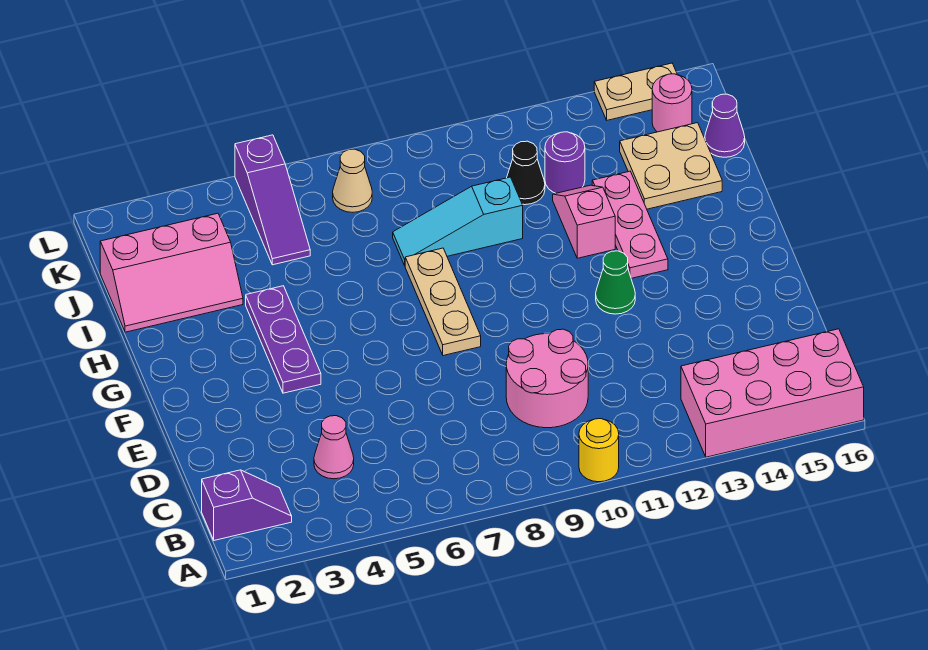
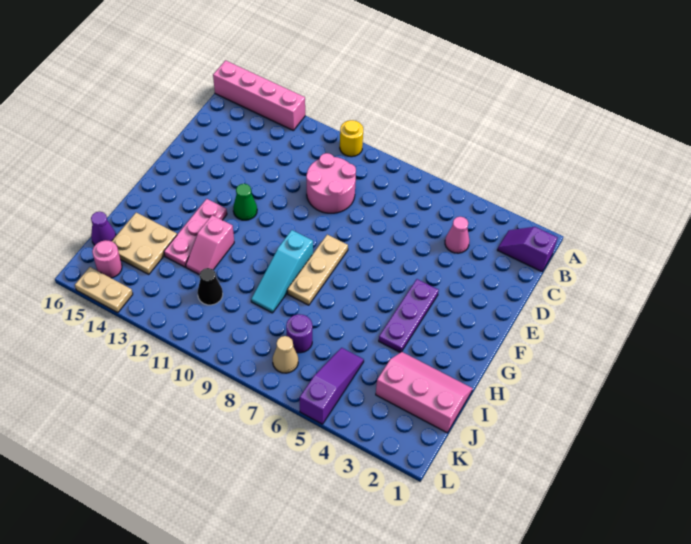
pink 2x4 brick [681,329,864,457] -> pink 1x4 brick [213,60,305,130]
cyan 1x3 slope [393,177,523,265] -> cyan 1x3 slope turned to [251,230,313,313]
purple 1x1 round brick [545,132,585,193] -> purple 1x1 round brick moved to [286,314,312,353]

